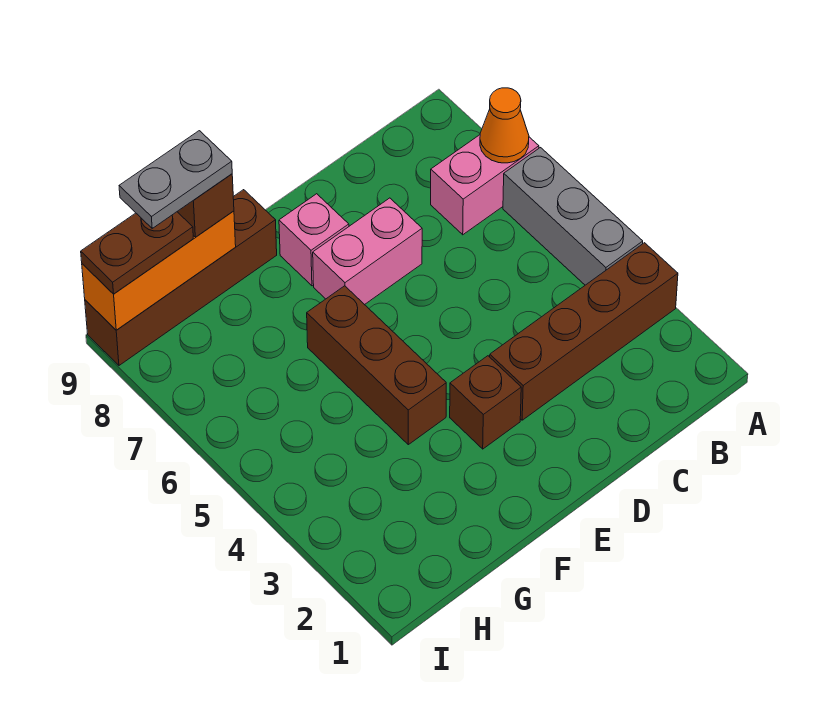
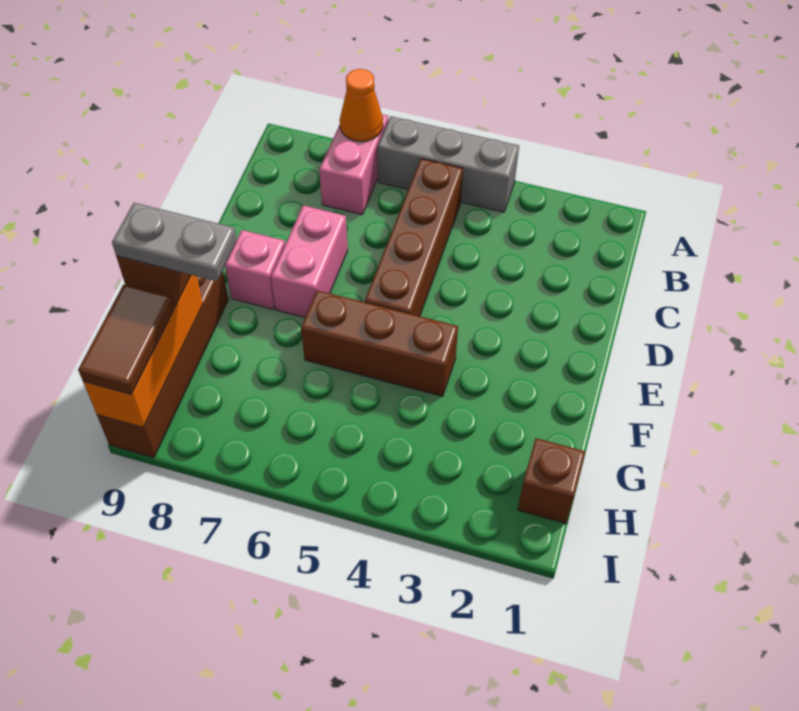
brown 1x4 brick [490,243,678,420] -> brown 1x4 brick moved to [365,159,463,316]
brown 1x1 brick [450,356,521,449] -> brown 1x1 brick moved to [518,438,585,523]
grey 1x2 plate [119,131,232,228] -> grey 1x2 plate turned to [112,203,237,281]
brown 1x2 plate [81,212,193,294] -> brown 1x2 tile [78,285,174,394]

